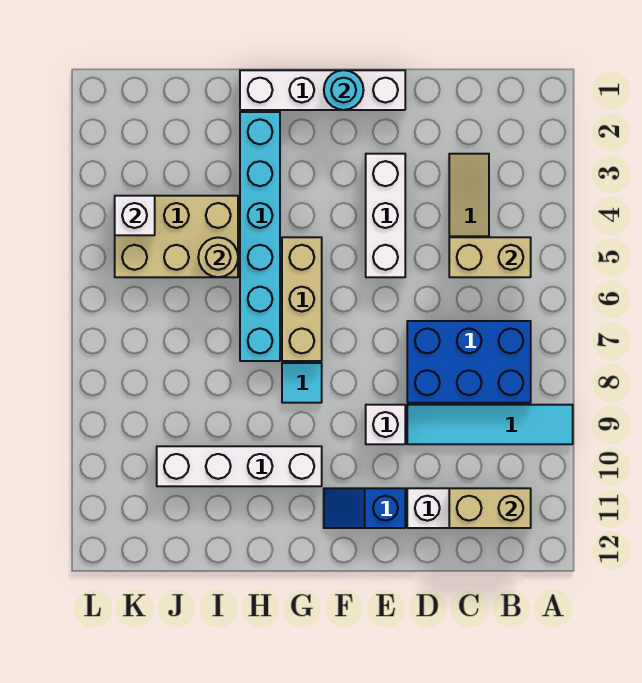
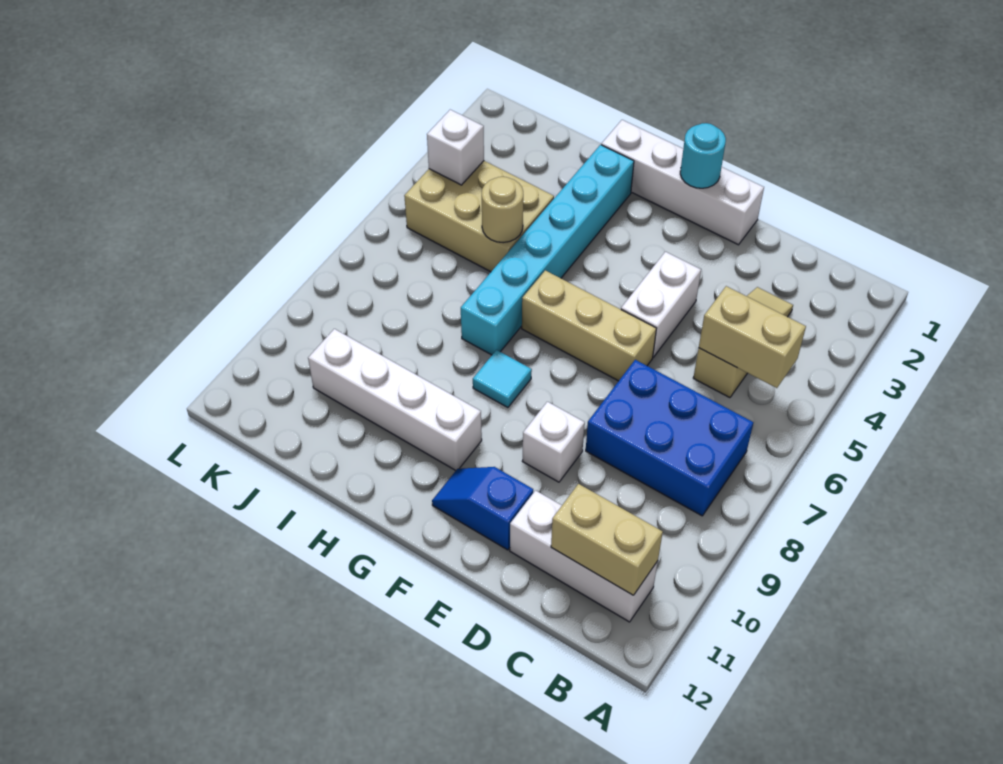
cyan 1x4 tile [407,405,573,444] -> none
white 1x3 brick [366,154,405,277] -> white 1x2 brick [621,252,701,357]
tan 1x3 brick [282,237,322,361] -> tan 1x3 brick turned to [522,270,656,381]

